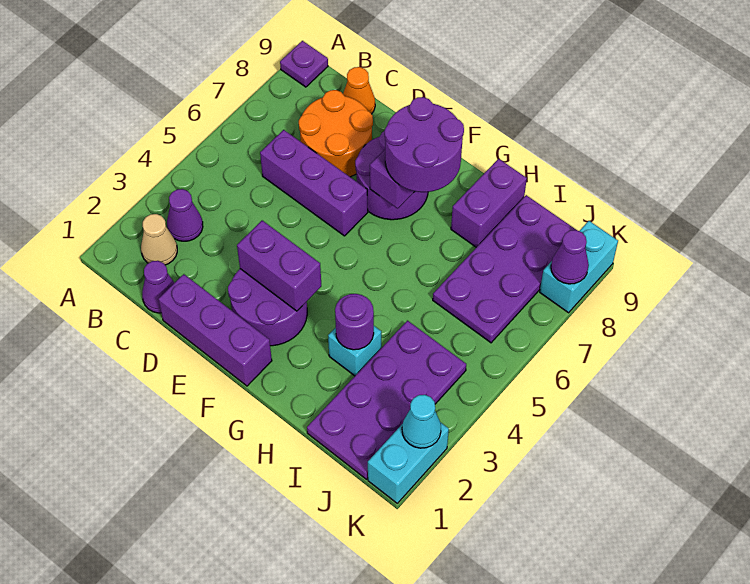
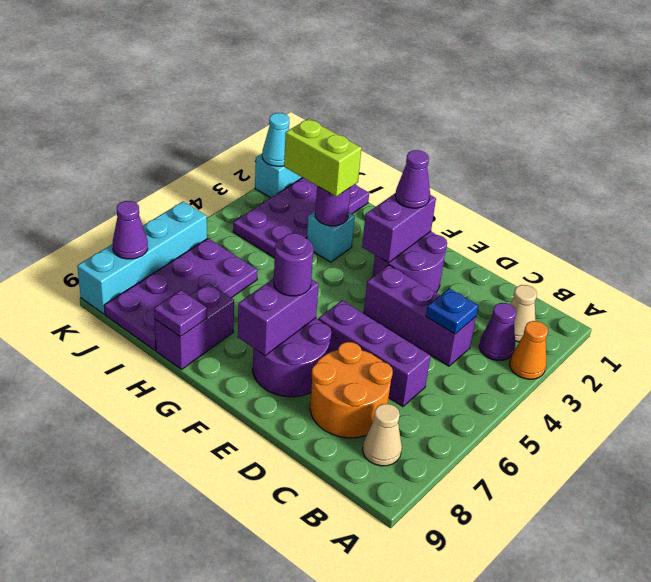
purple 1x1 plate [280,41,328,87] -> purple 1x1 plate moved to [154,290,207,337]
none -> tan 1x1 cone [363,404,402,466]
purple 1x1 cone [142,261,174,313] -> purple 1x1 cone moved to [395,150,430,208]
none -> blue 1x1 plate [426,289,478,334]
orange 1x1 cone [343,67,375,114] -> orange 1x1 cone moved to [510,321,548,379]
purple 1x3 brick [158,274,272,386] -> purple 1x3 brick moved to [364,265,476,366]
purple 1x2 brick [237,221,321,311] -> purple 1x2 brick turned to [362,193,436,263]
purple 2x2 round brick [385,97,464,192] -> purple 1x1 round brick [274,233,313,296]
none -> lime 1x2 brick [284,119,361,196]
cyan 1x2 brick [540,221,618,313] -> cyan 1x4 brick [77,201,207,314]

